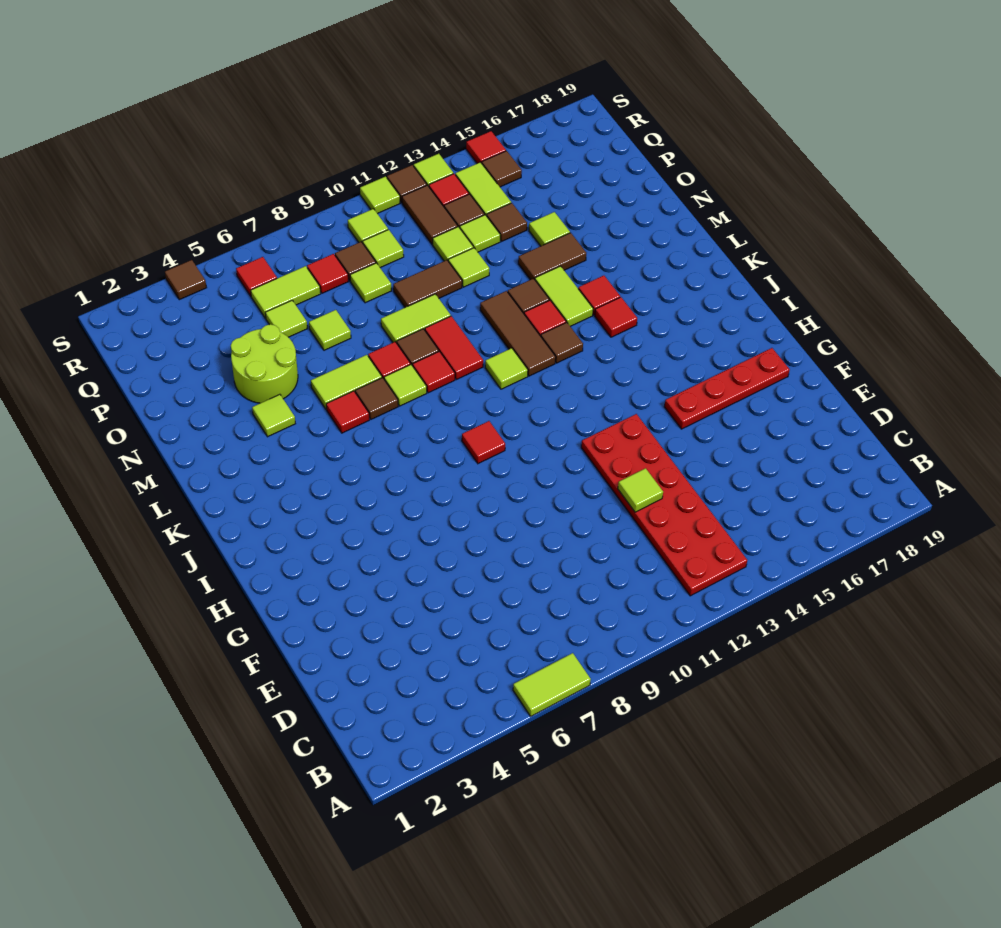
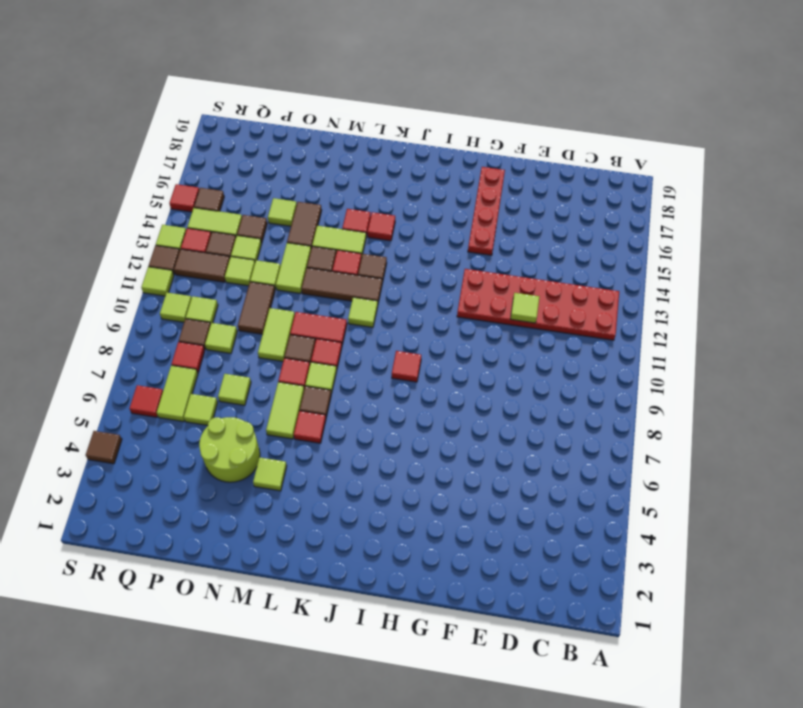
lime 1x2 tile [513,653,591,716] -> lime 1x2 tile moved to [276,243,311,294]

